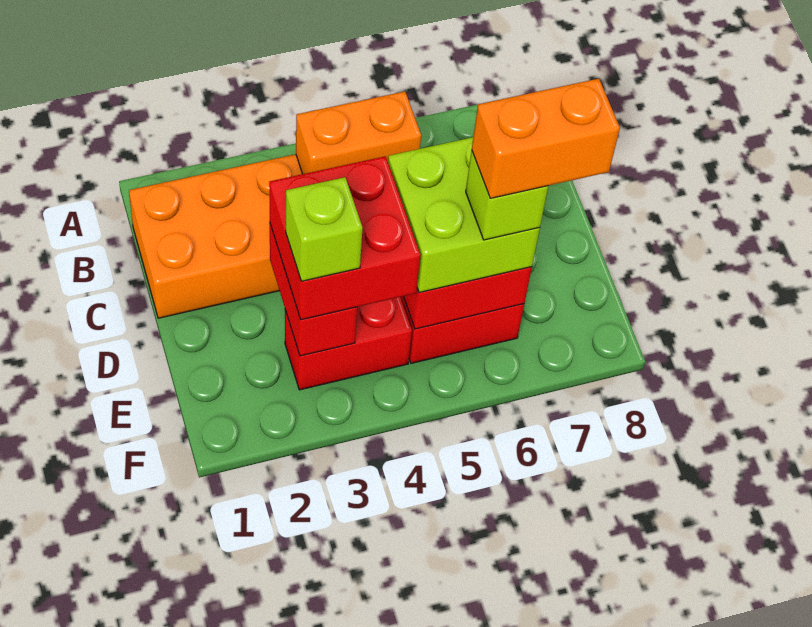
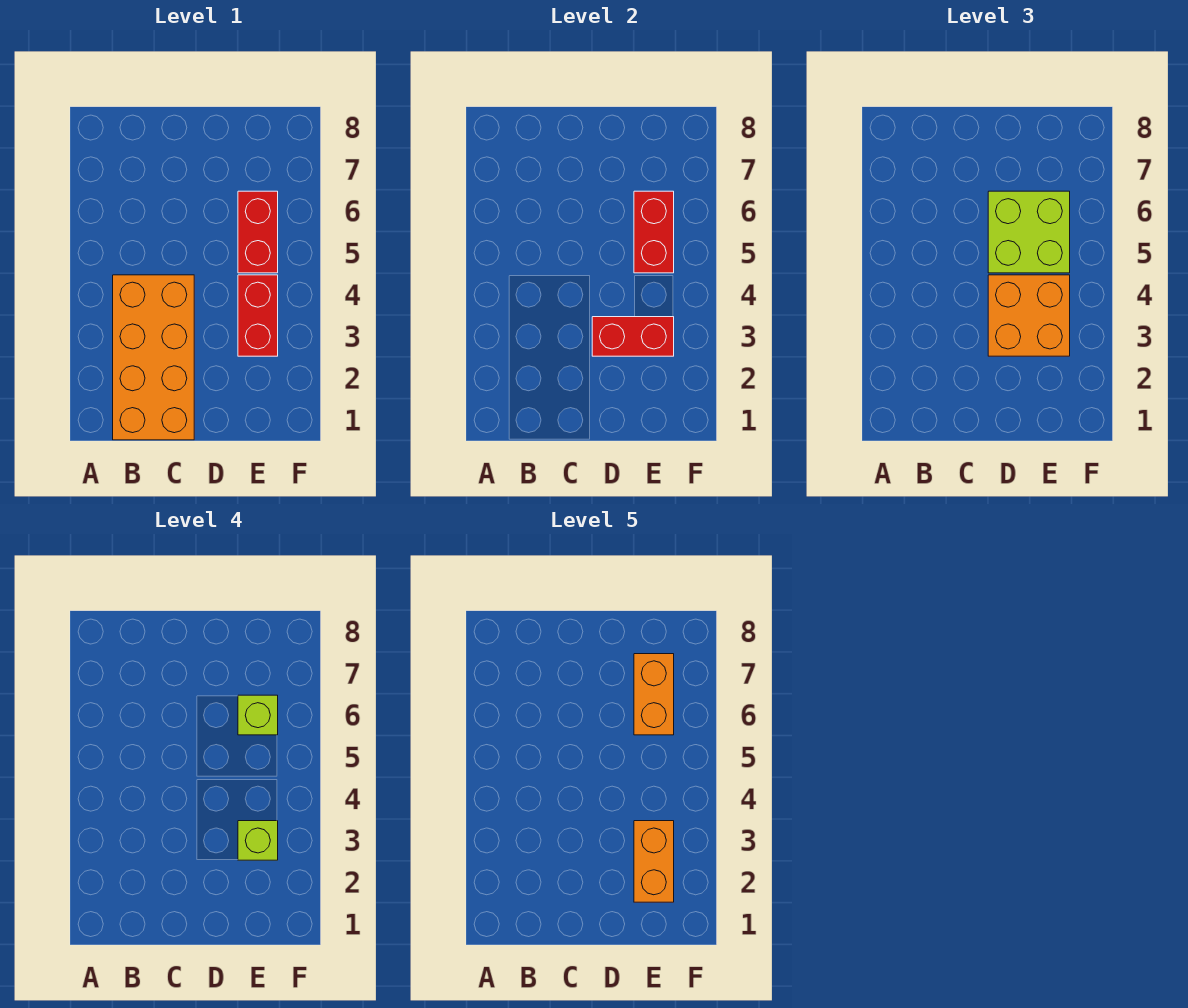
orange 1x2 brick [296,92,421,174] -> orange 1x2 brick moved to [634,821,674,902]
red 2x2 brick [269,156,421,320] -> orange 2x2 brick [988,275,1070,356]

